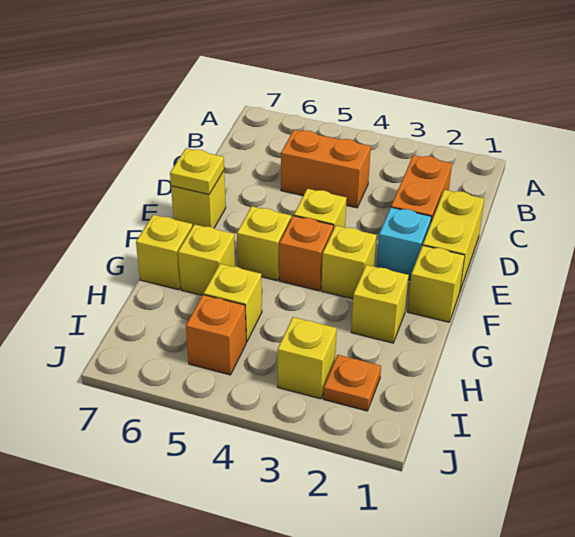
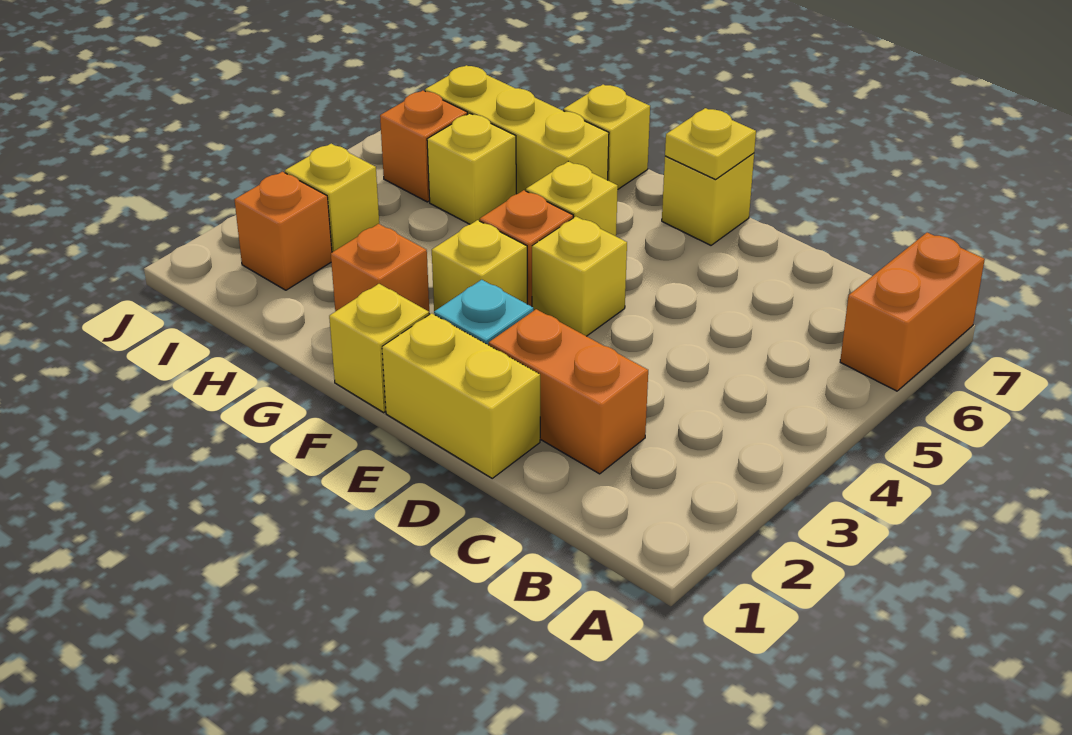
orange 1x2 brick [281,130,371,208] -> orange 1x2 brick moved to [840,233,985,391]
yellow 1x1 brick [351,265,409,343] -> orange 1x1 brick [331,224,429,311]
yellow 1x1 brick [178,224,235,295] -> yellow 1x3 brick [425,65,609,194]
orange 1x1 plate [323,355,381,411] -> orange 1x1 brick [234,172,332,290]

